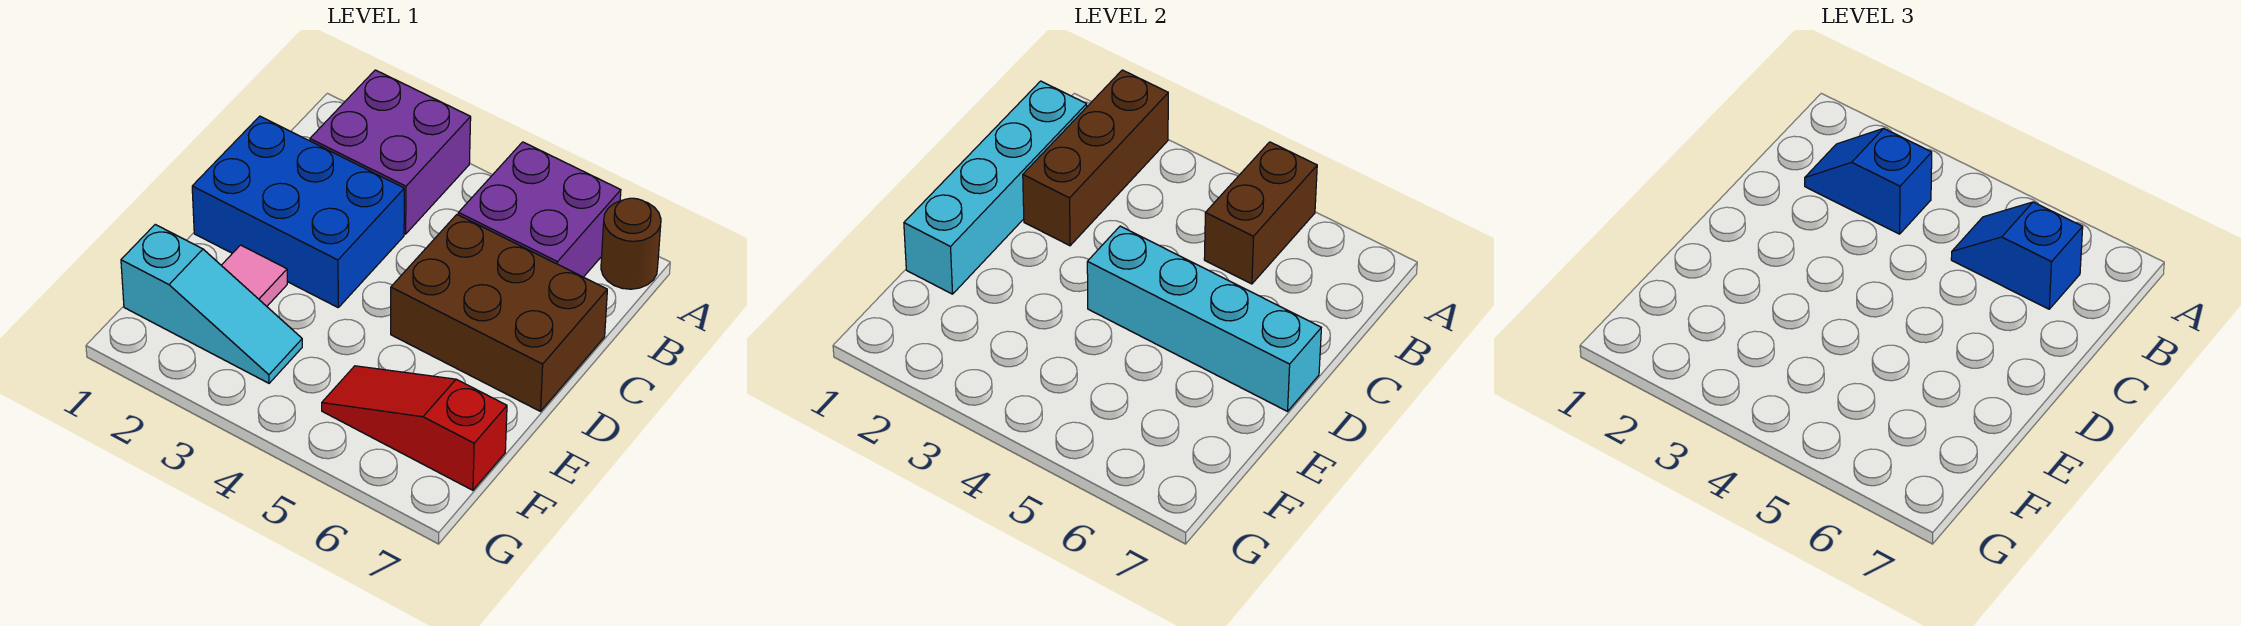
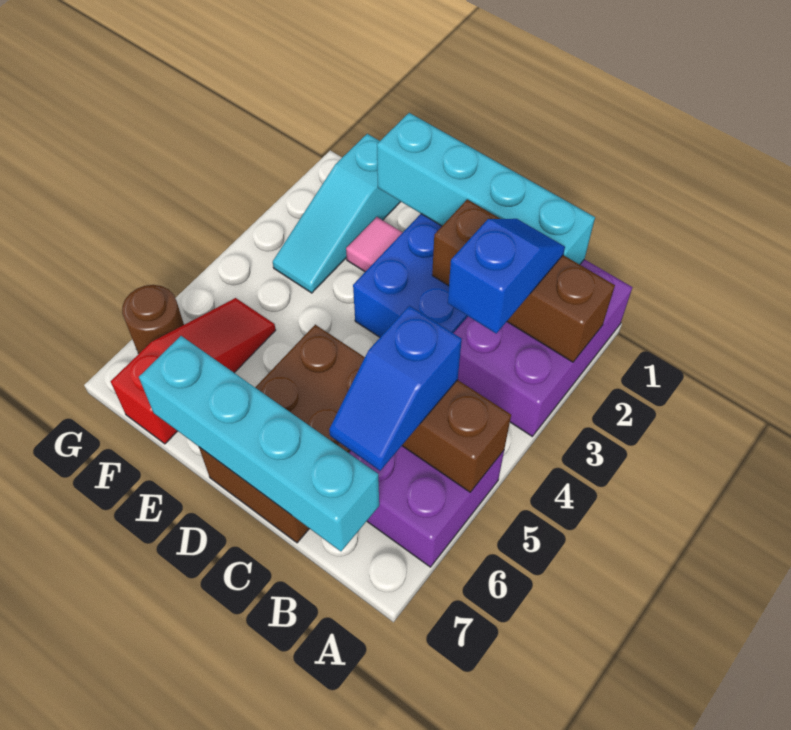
purple 2x2 brick [310,70,471,234] -> purple 2x3 brick [454,259,632,436]
brown 1x1 round brick [601,198,661,289] -> brown 1x1 round brick moved to [122,285,184,354]
blue 1x2 slope [1951,202,2083,309] -> blue 1x2 slope turned to [329,306,462,471]
cyan 1x4 brick [1087,226,1321,411] -> cyan 1x4 brick turned to [139,336,379,551]

